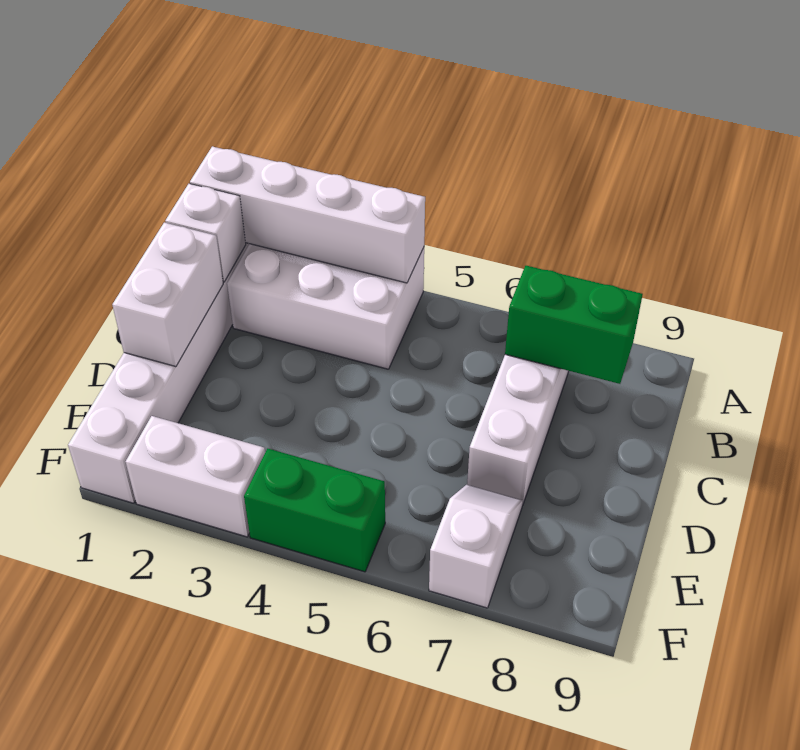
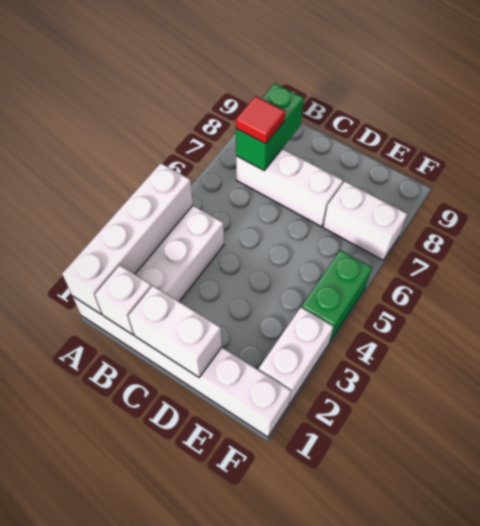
none -> red 1x1 tile [236,96,285,144]
white 1x2 slope [429,485,523,608] -> white 1x2 brick [323,181,407,260]

